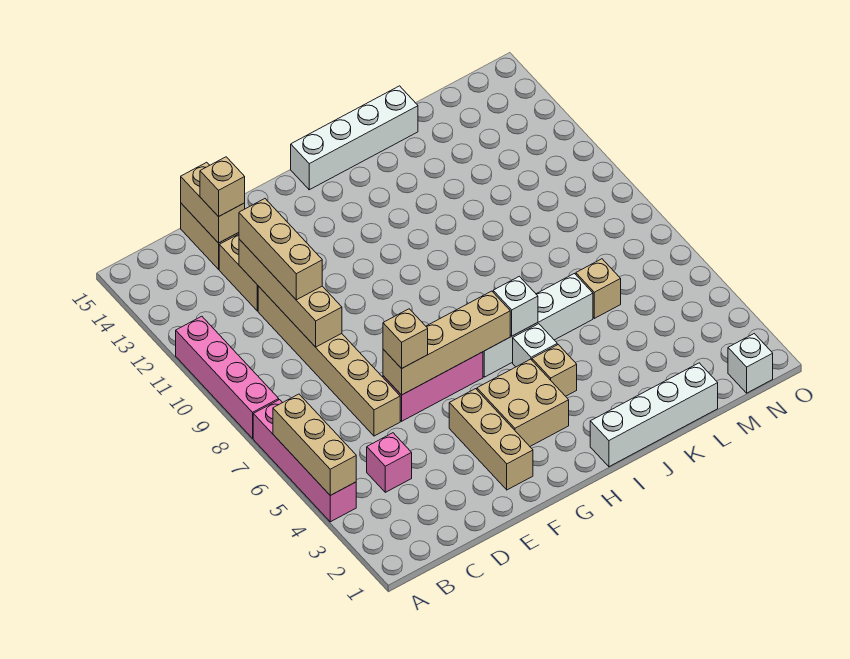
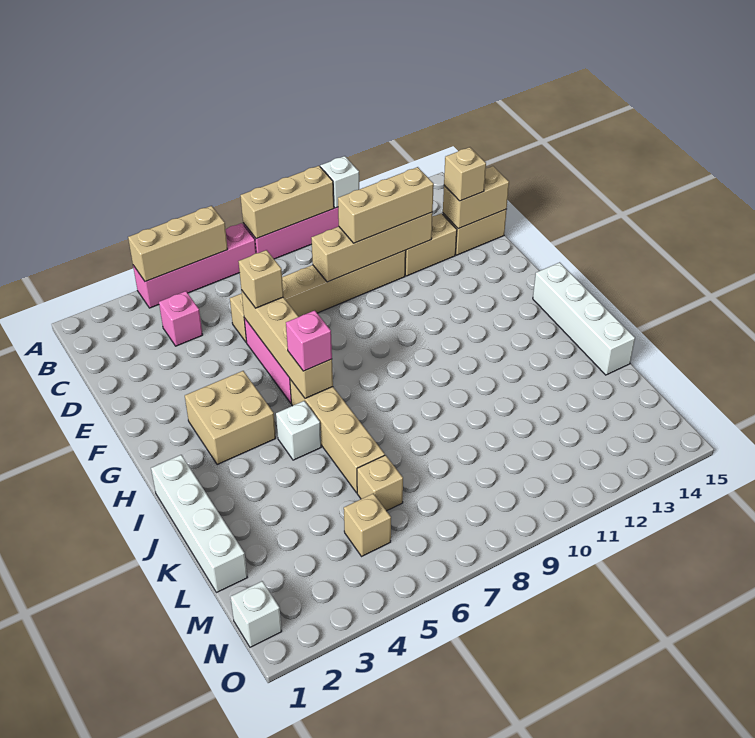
tan 1x3 brick [449,389,533,490] -> tan 1x3 brick moved to [240,166,334,239]
white 1x4 brick [483,274,593,377] -> tan 1x4 brick [290,379,385,493]
none -> pink 1x1 brick [286,310,332,371]
tan 1x1 brick [532,345,577,396] -> tan 1x1 brick moved to [344,494,391,556]
white 1x1 brick [493,276,538,336] -> white 1x1 brick moved to [320,156,359,208]

